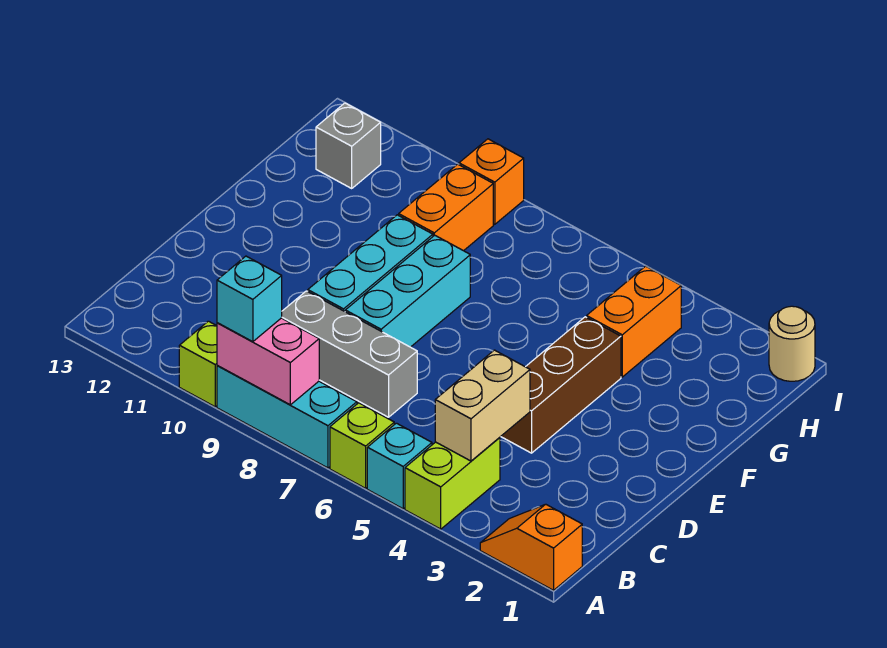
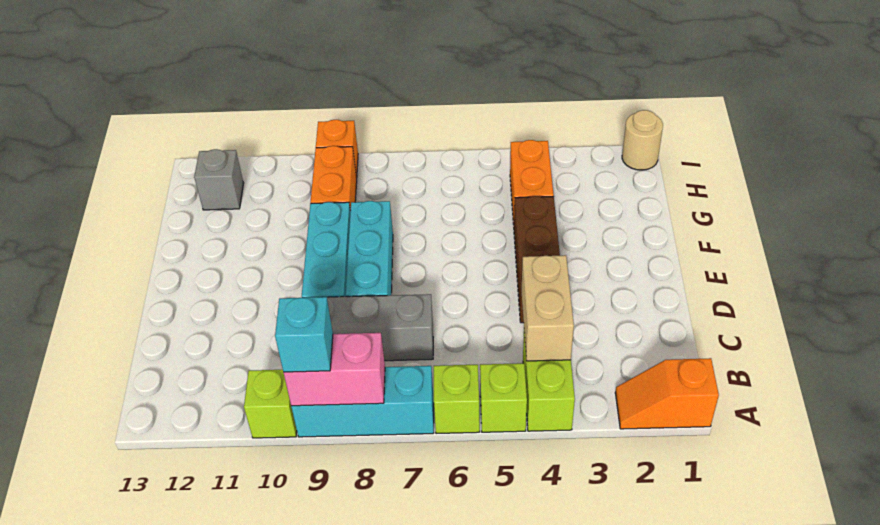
cyan 1x1 brick [367,423,432,509] -> lime 1x1 brick [480,363,527,432]

